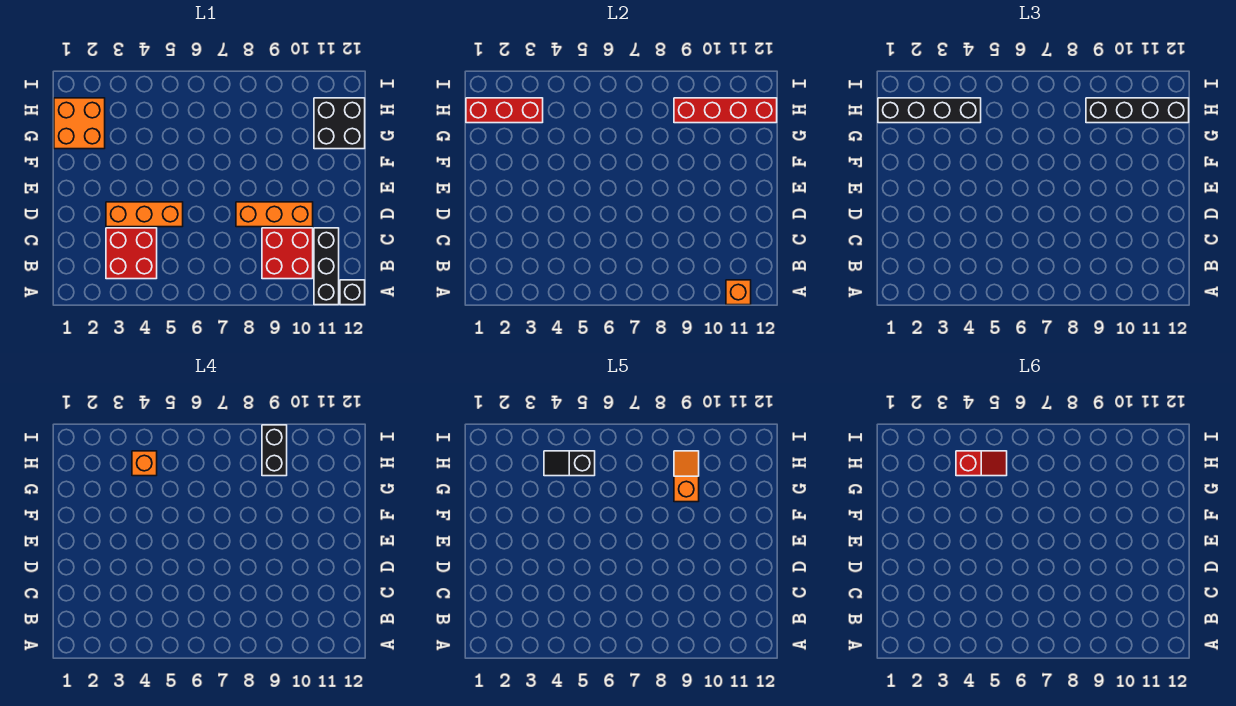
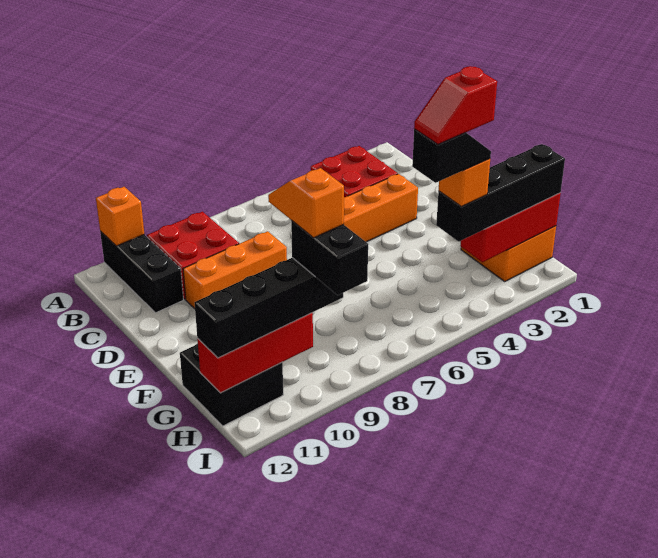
black 1x1 brick [340,280,365,305] -> none
orange 1x2 slope [674,451,699,502] -> orange 1x2 slope turned to [268,168,344,238]
red 1x4 brick [674,98,777,123] -> red 1x3 brick [197,313,313,393]

